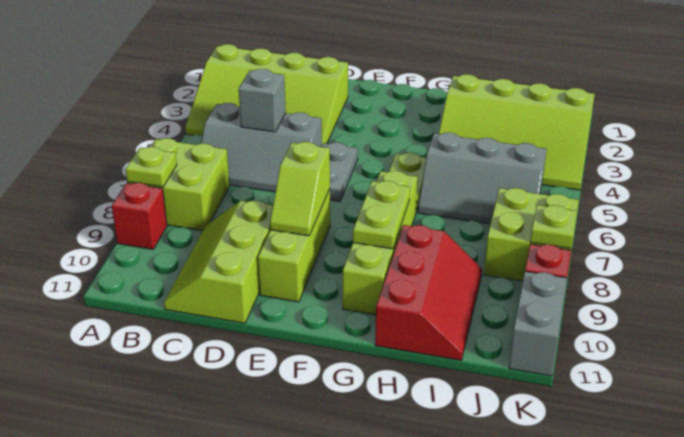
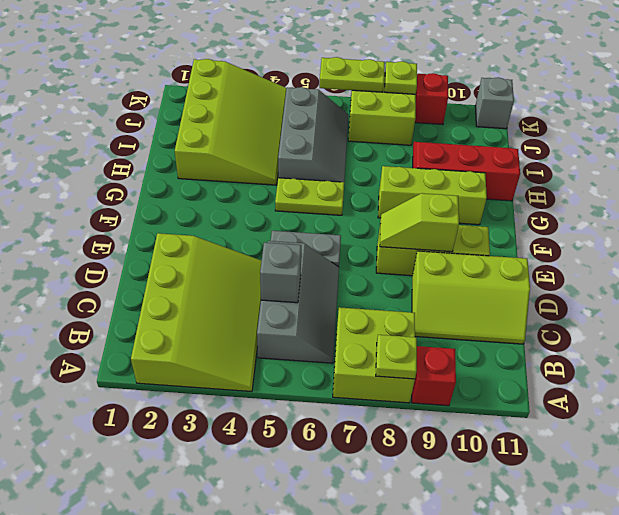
lime 1x2 slope [270,142,330,236] -> lime 1x2 slope turned to [380,193,459,252]
lime 1x4 brick [343,171,417,315] -> lime 1x3 brick [378,166,487,225]
lime 1x2 plate [353,181,410,249] -> lime 1x2 plate moved to [319,57,385,92]
grey 1x2 brick [509,271,567,376] -> grey 1x1 brick [475,77,514,129]

